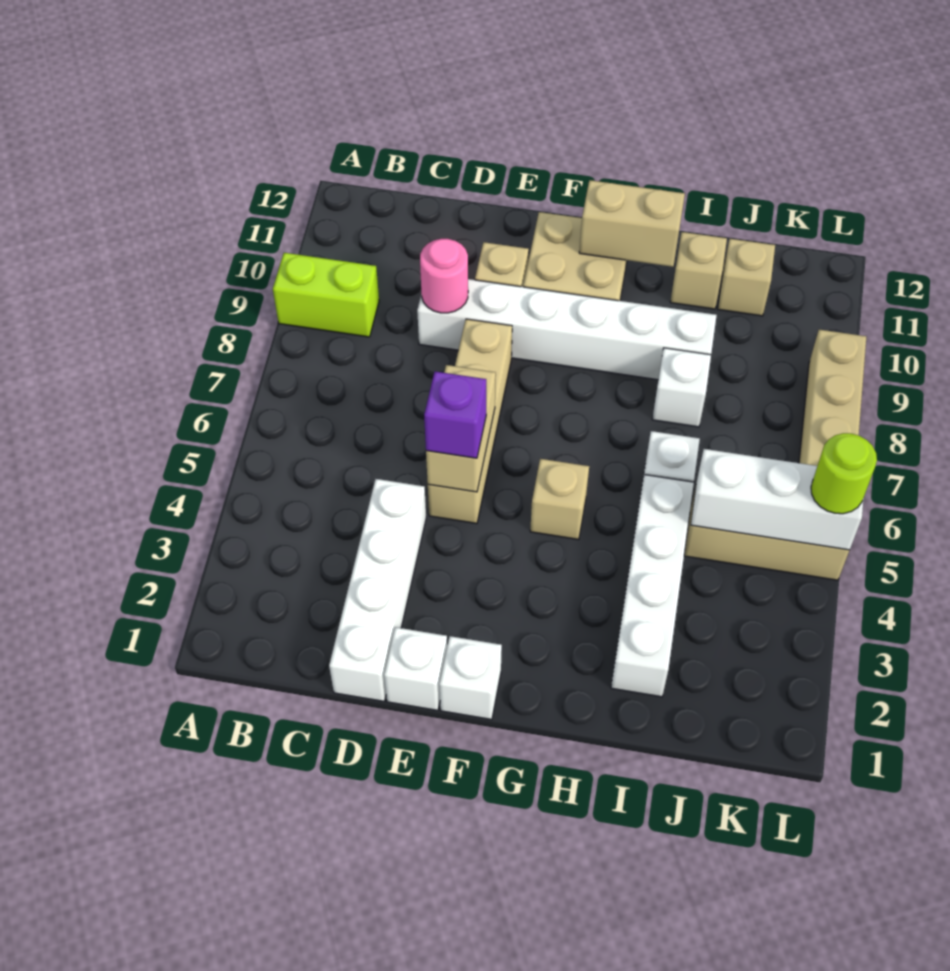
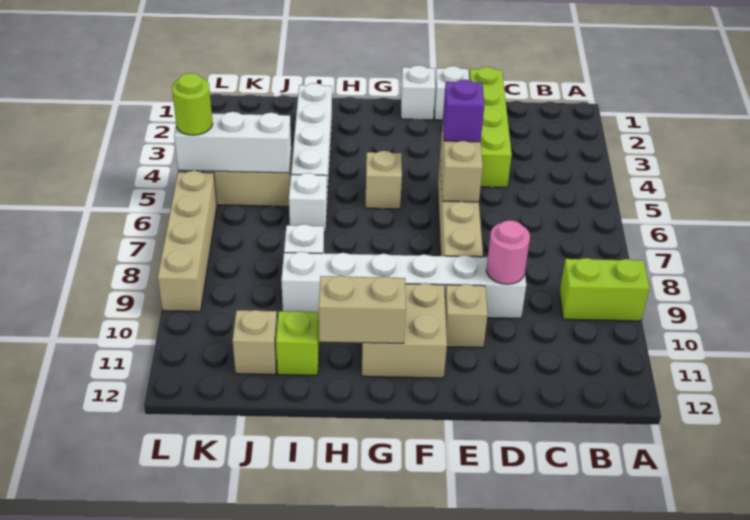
white 1x4 brick [329,479,426,701] -> lime 1x4 brick [469,67,512,188]
tan 1x1 brick [670,232,727,309] -> lime 1x1 brick [276,311,319,375]

